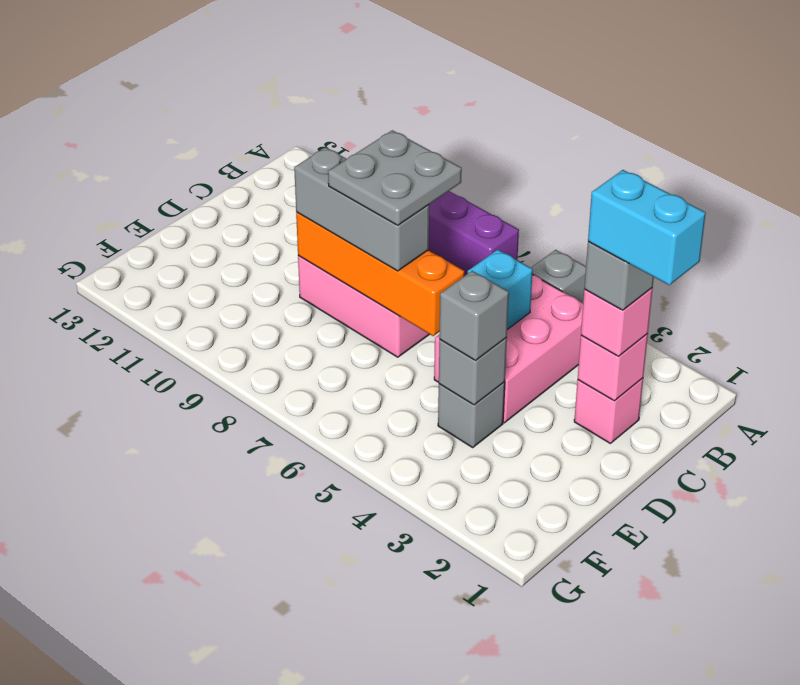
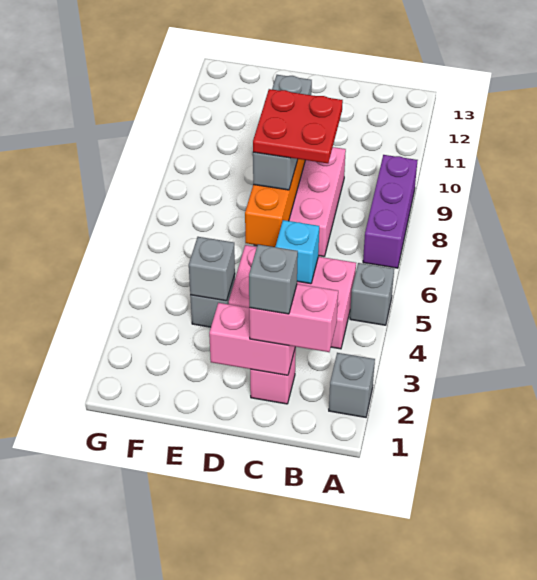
cyan 1x2 brick [588,170,706,285] -> none
pink 1x1 brick [578,334,648,401] -> pink 1x2 brick [209,303,295,375]
pink 1x1 brick [581,288,653,356] -> pink 1x2 brick [249,284,338,352]
grey 2x2 plate [328,130,462,225] -> red 2x2 plate [253,89,343,163]
grey 1x1 brick [439,271,509,360] -> grey 1x1 brick moved to [329,353,375,417]

